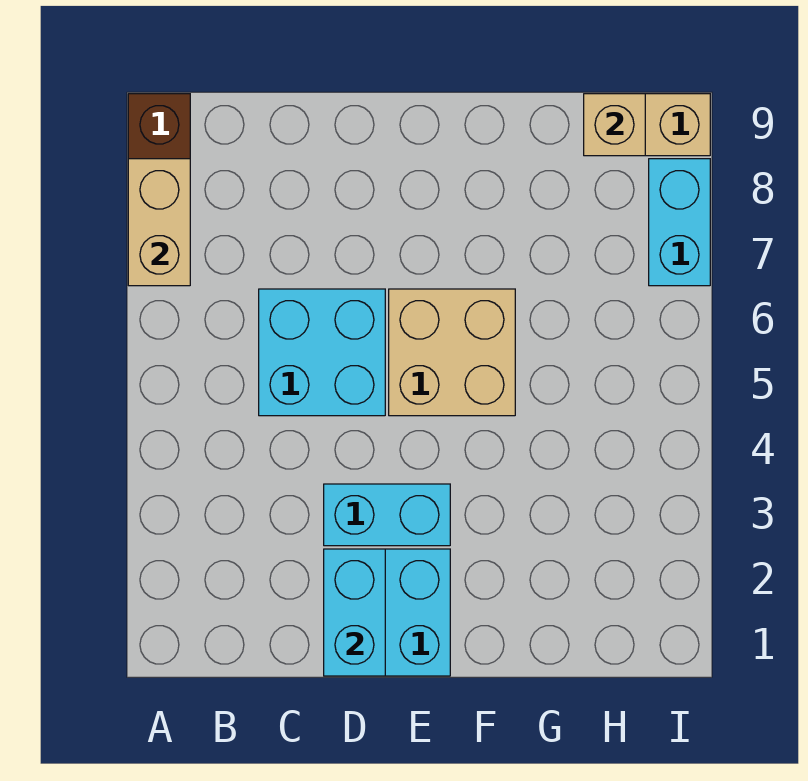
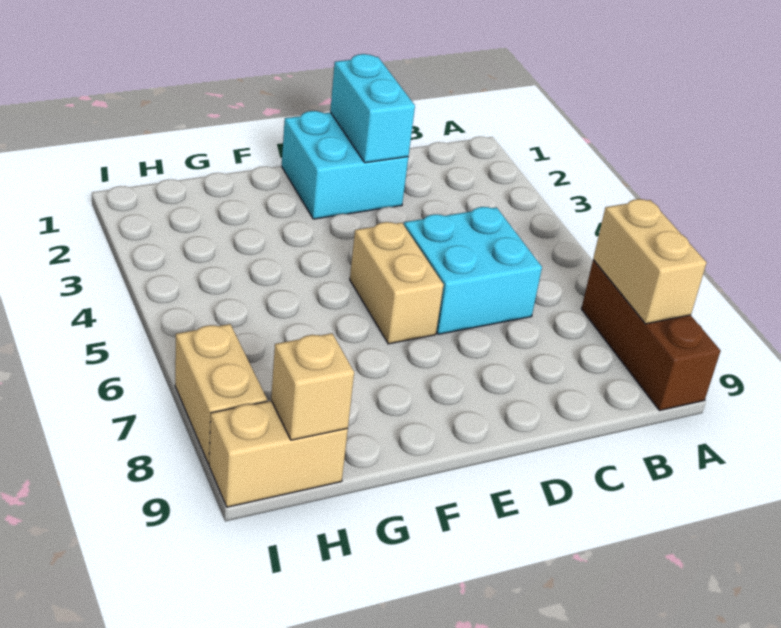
cyan 1x2 brick [324,484,450,546] -> none
tan 2x2 brick [389,289,515,416] -> tan 1x2 brick [350,222,444,344]
cyan 1x2 brick [649,159,710,286] -> tan 1x2 brick [175,324,267,464]

